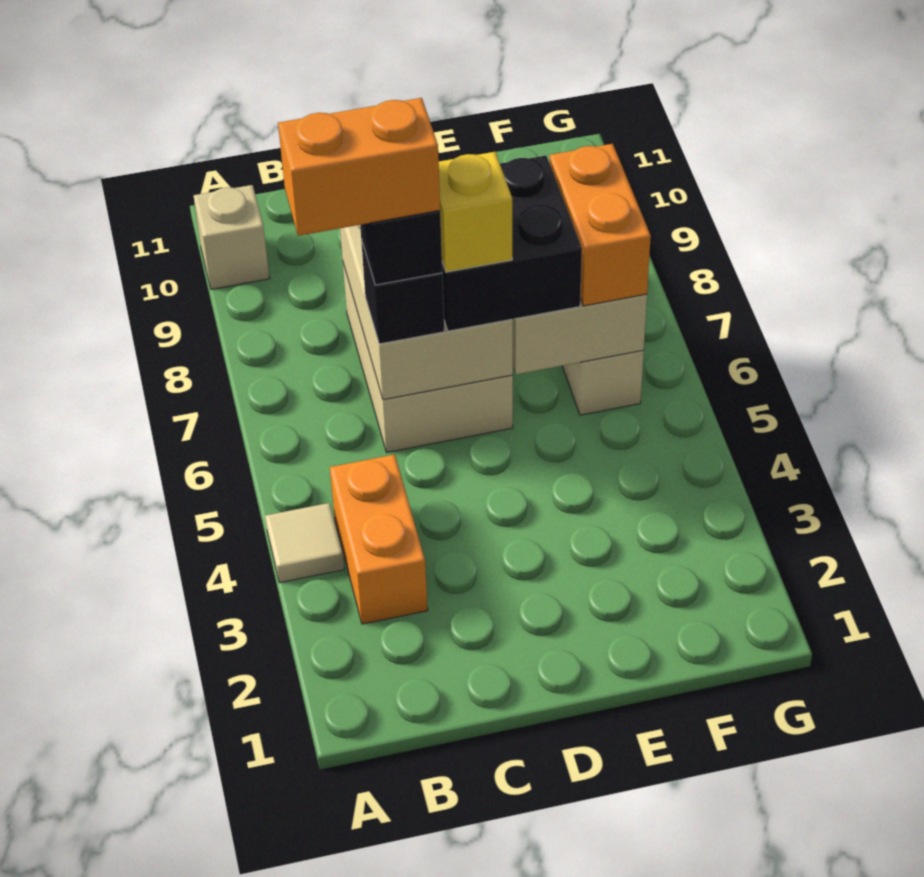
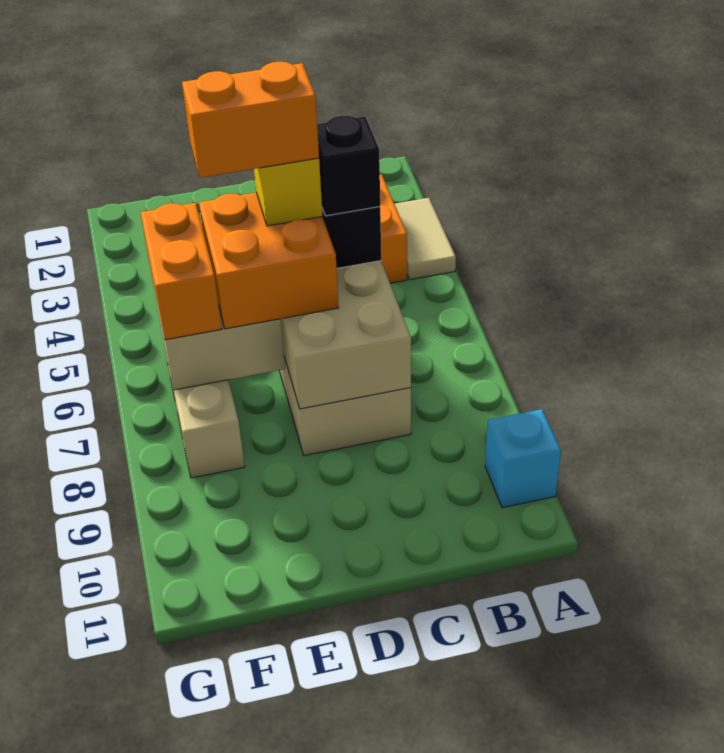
tan 1x1 tile [265,503,344,583] -> tan 1x2 tile [395,198,456,280]
tan 1x1 brick [194,185,270,289] -> cyan 1x1 brick [485,409,561,508]
orange 1x2 brick [278,98,440,236] -> orange 1x2 brick moved to [182,62,319,178]
black 2x2 brick [442,155,582,331] -> orange 2x2 brick [199,193,339,329]

